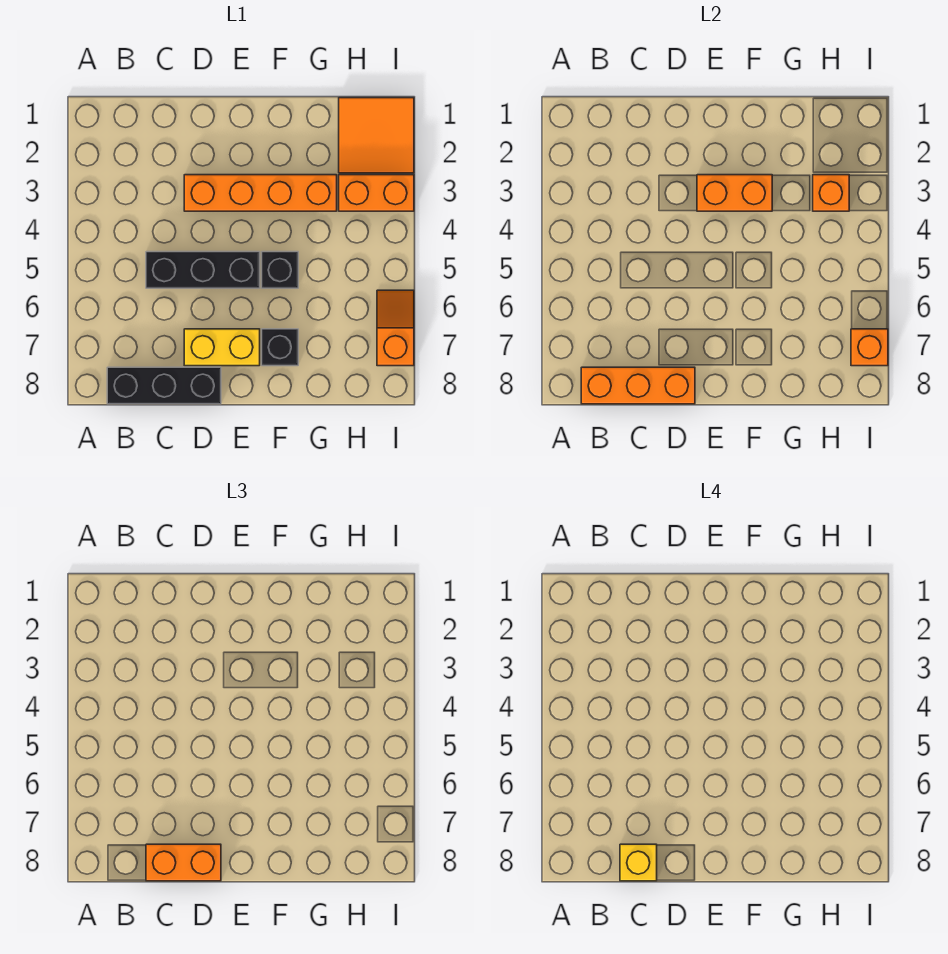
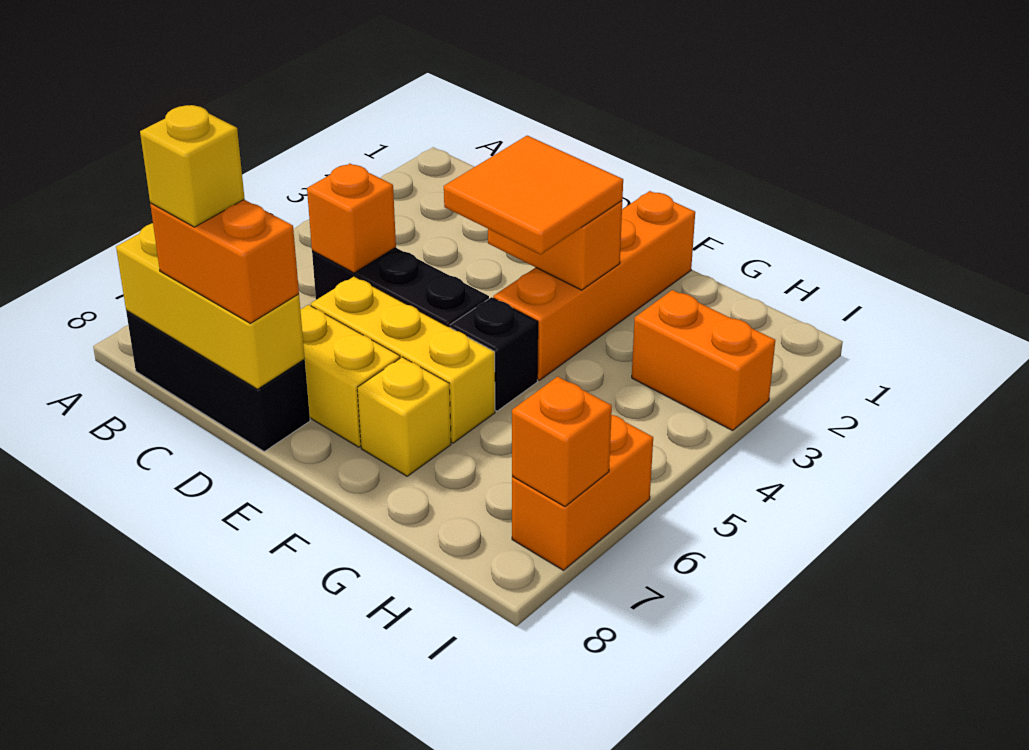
orange 1x3 brick [581,367,695,404] -> yellow 1x3 brick [116,223,305,389]
orange 1x4 brick [184,175,337,211] -> orange 1x4 brick turned to [493,191,695,380]
none -> yellow 1x3 brick [311,276,495,443]
black 1x1 brick [262,329,298,366] -> yellow 1x1 brick [357,357,451,476]
orange 2x2 tile [339,98,414,173] -> orange 2x2 tile moved to [444,136,623,254]
orange 1x1 brick [813,175,849,211] -> orange 1x1 brick moved to [307,164,396,273]
orange 1x2 slope [377,290,414,366] -> orange 1x2 brick [512,415,653,570]

